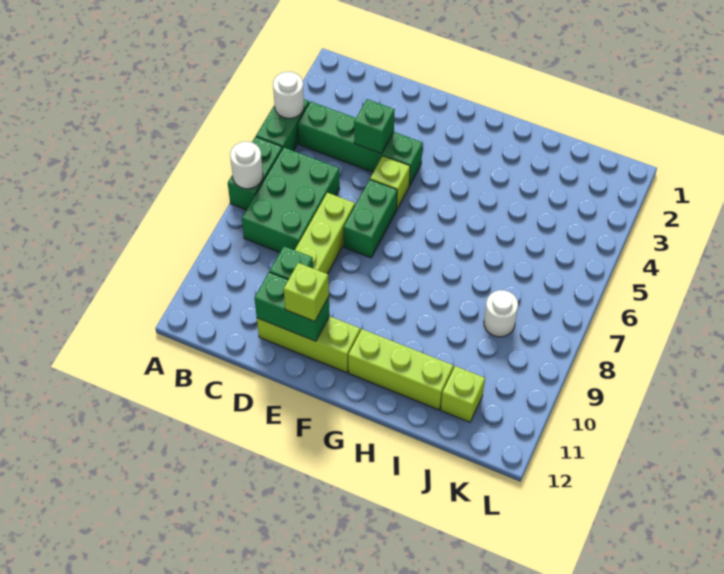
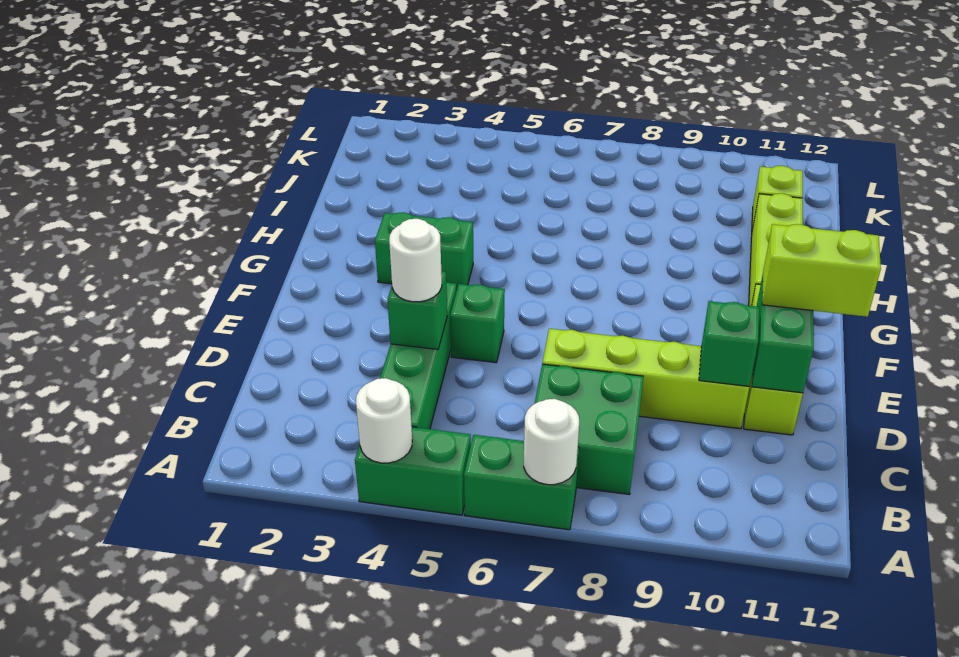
green 2x3 brick [242,147,340,252] -> green 2x2 brick [535,364,643,494]
lime 1x1 brick [370,156,410,209] -> green 1x1 brick [450,284,505,363]
green 1x2 brick [343,180,397,258] -> green 1x2 brick moved to [375,212,473,291]
lime 1x1 brick [284,263,329,321] -> lime 1x2 brick [762,224,881,317]
white 1x1 round brick [484,290,518,337] -> white 1x1 round brick moved to [389,219,442,302]

